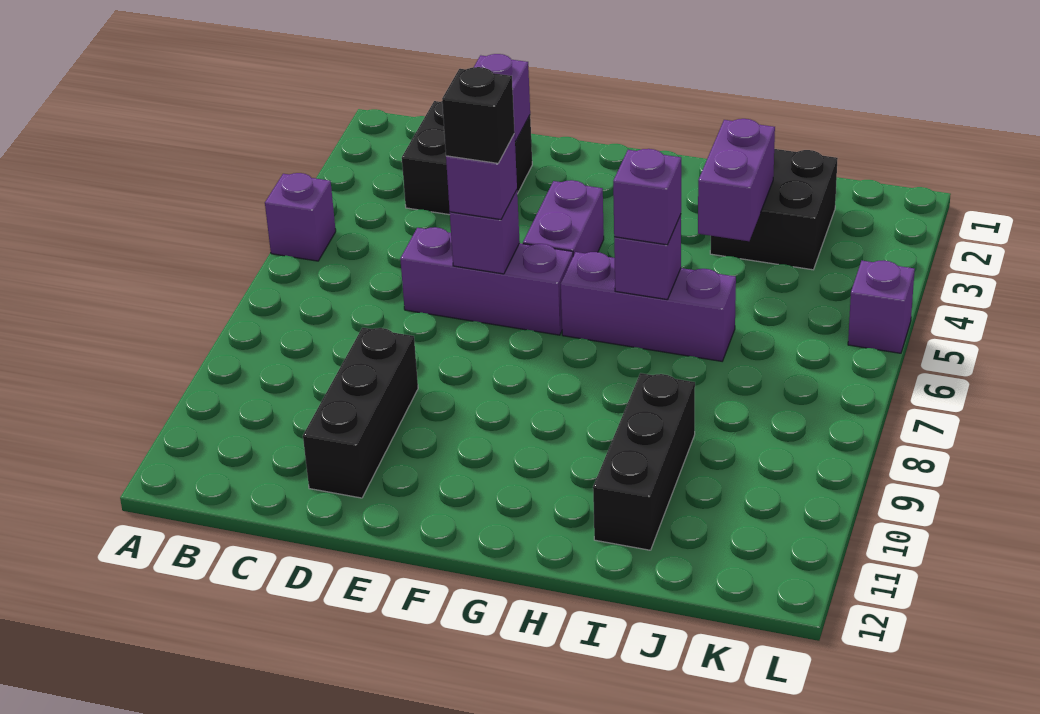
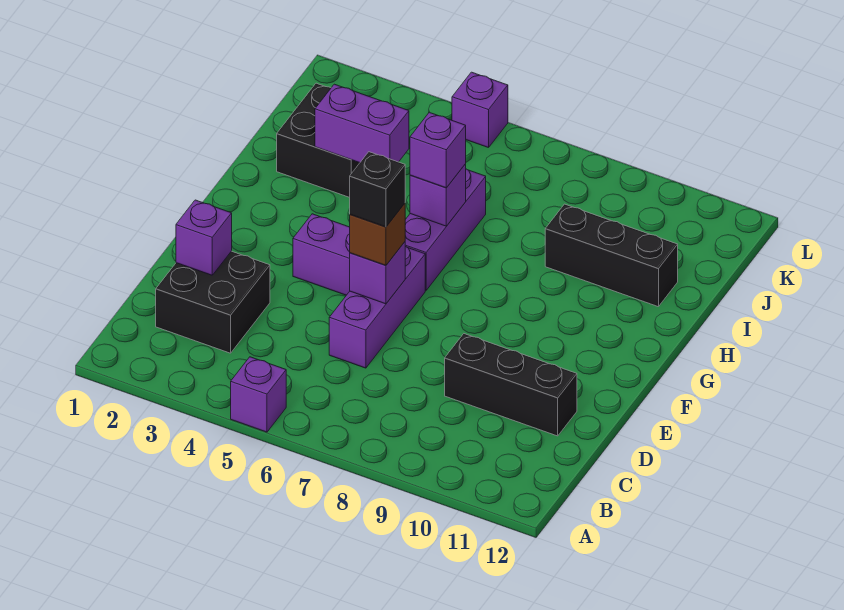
purple 1x1 brick [446,134,517,220] -> brown 1x1 brick [350,204,405,265]

